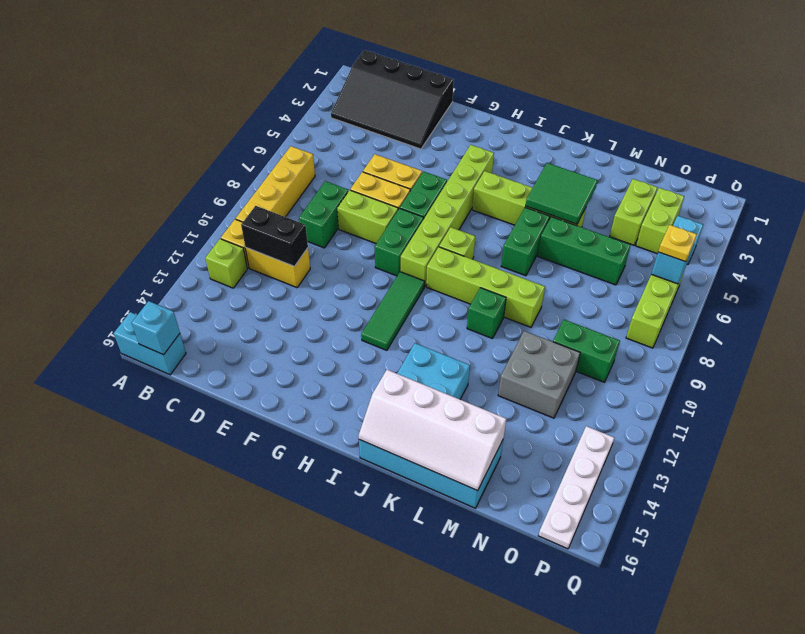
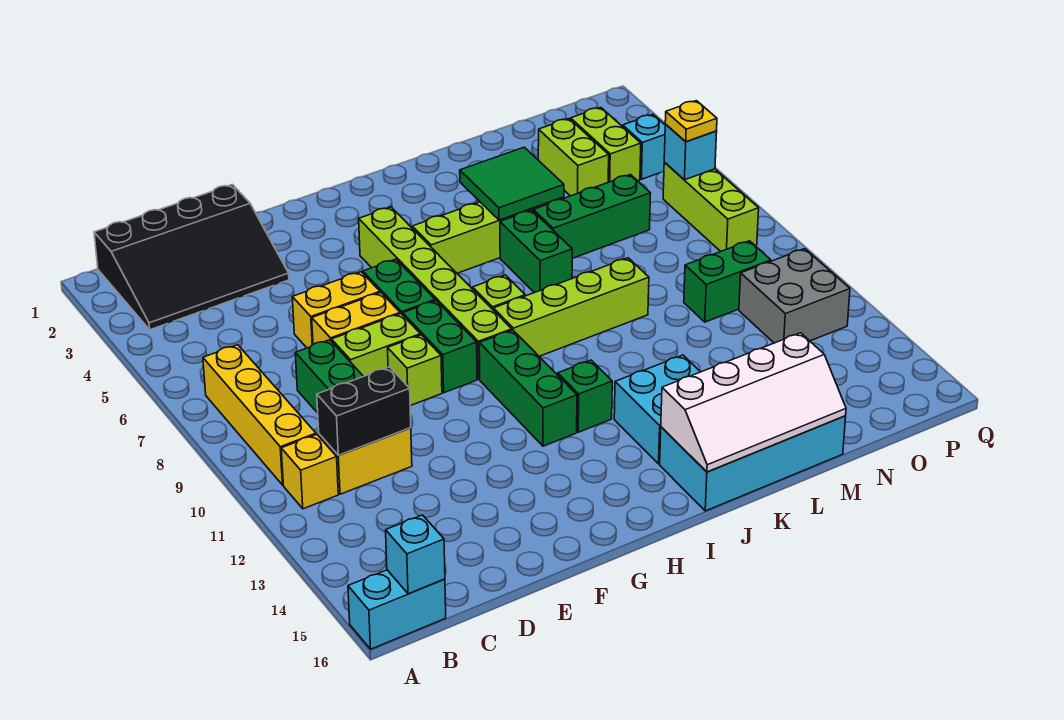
lime 1x1 brick [205,239,247,288] -> lime 1x1 brick moved to [388,335,442,406]
green 1x3 tile [361,272,425,350] -> green 1x3 brick [479,330,577,446]
green 1x1 brick [467,288,506,339] -> green 1x1 brick moved to [558,360,612,432]
grey 2x2 brick [498,331,580,418] -> grey 2x2 brick moved to [739,249,850,343]
white 1x4 plate [538,426,614,549] -> none

